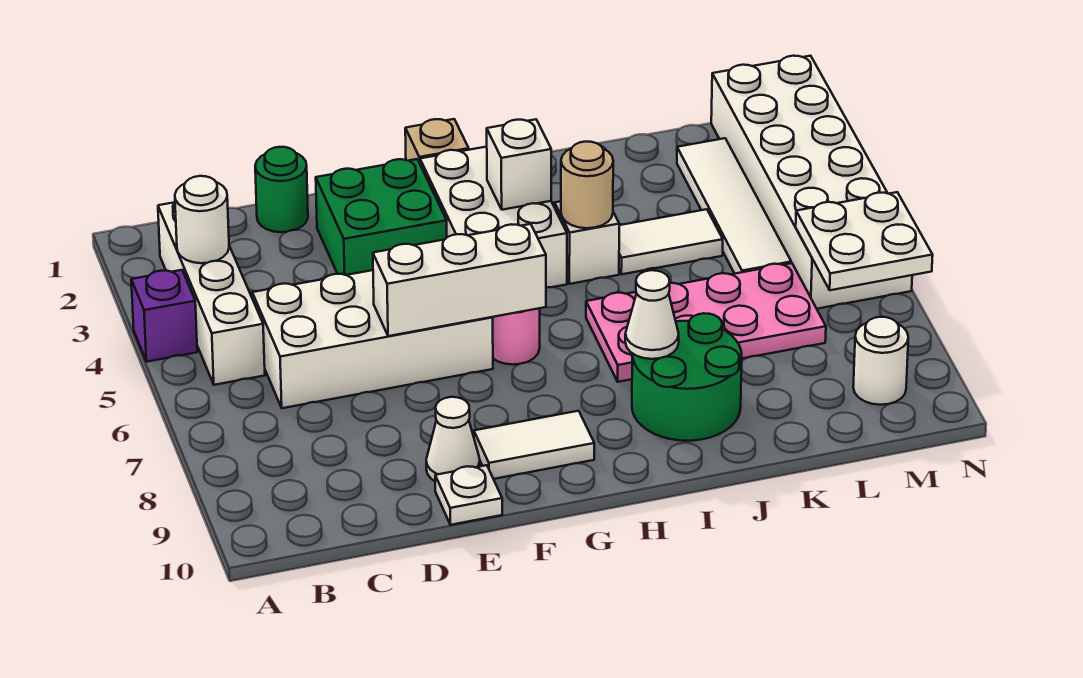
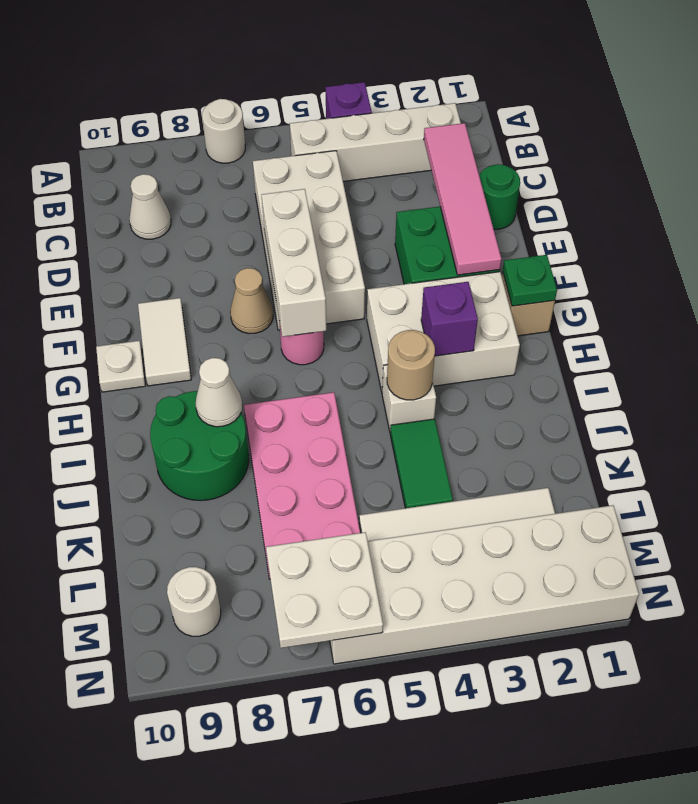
white 1x1 round brick [175,176,229,263] -> white 1x1 round brick moved to [202,99,245,163]
none -> pink 1x4 tile [424,123,501,275]
white 1x1 cone [426,397,480,481] -> white 1x1 cone moved to [129,174,171,239]
white 1x1 plate [435,465,502,525] -> white 1x1 plate moved to [96,341,146,392]
none -> tan 1x1 cone [230,268,273,334]
none -> green 1x1 plate [503,255,557,306]
white 1x1 brick [487,119,551,210] -> purple 1x1 brick [421,282,478,356]
white 1x2 tile [619,209,723,274] -> green 1x2 tile [390,419,453,508]

